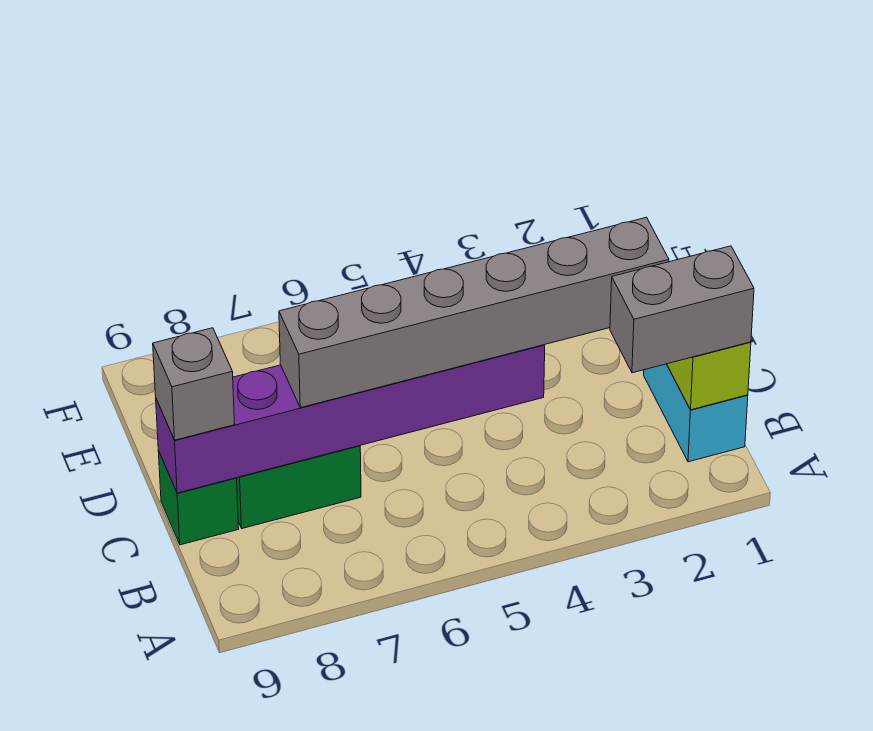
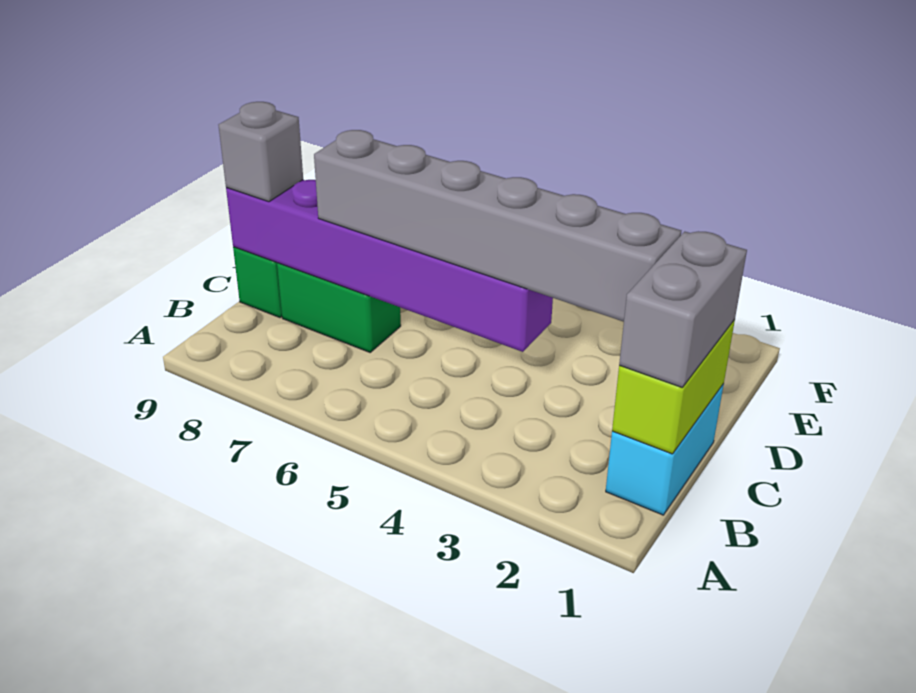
grey 1x2 brick [610,246,754,373] -> grey 1x2 brick turned to [619,231,747,387]

